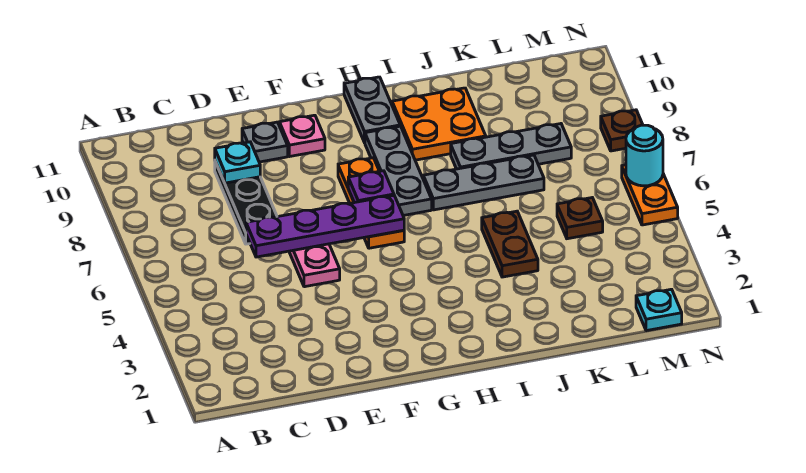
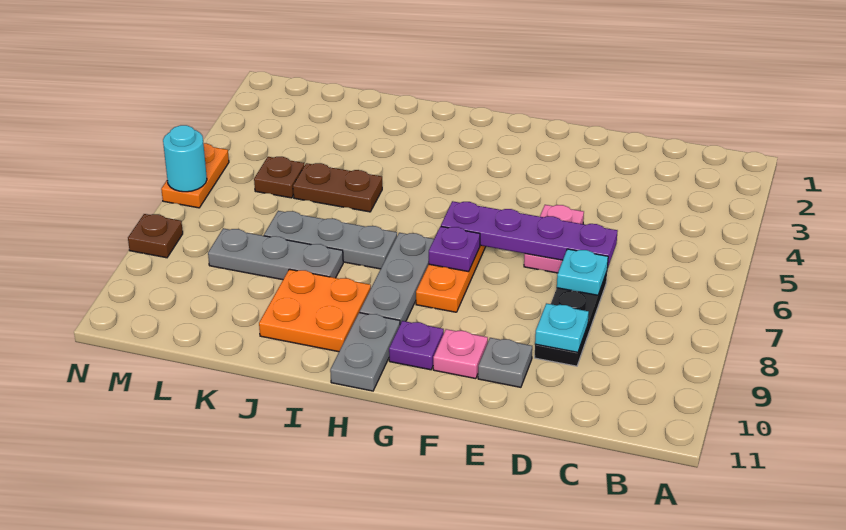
none -> purple 1x1 plate [389,321,444,370]
brown 1x2 plate [482,211,538,277] -> brown 1x2 plate turned to [293,163,382,212]
cyan 1x1 plate [636,289,682,331] -> cyan 1x1 plate moved to [557,249,608,295]

